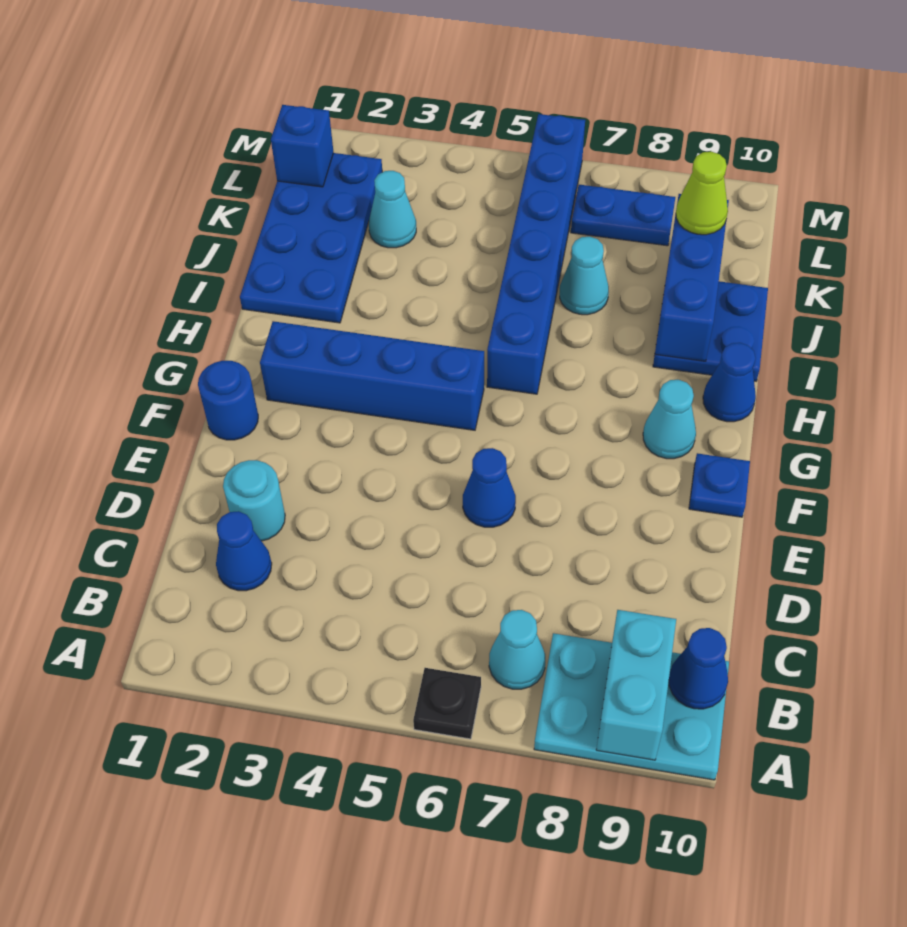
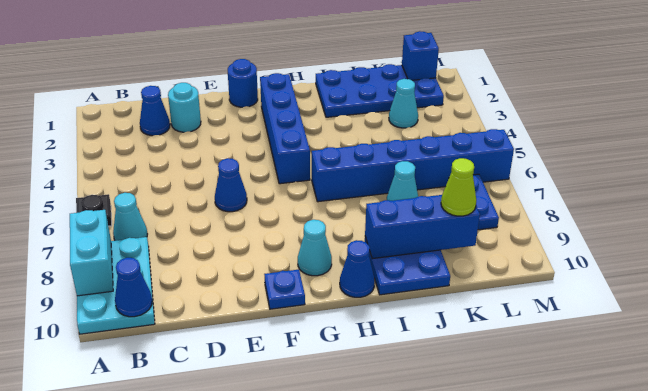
cyan 1x2 brick [596,610,676,760] -> cyan 1x2 brick turned to [70,210,113,296]

